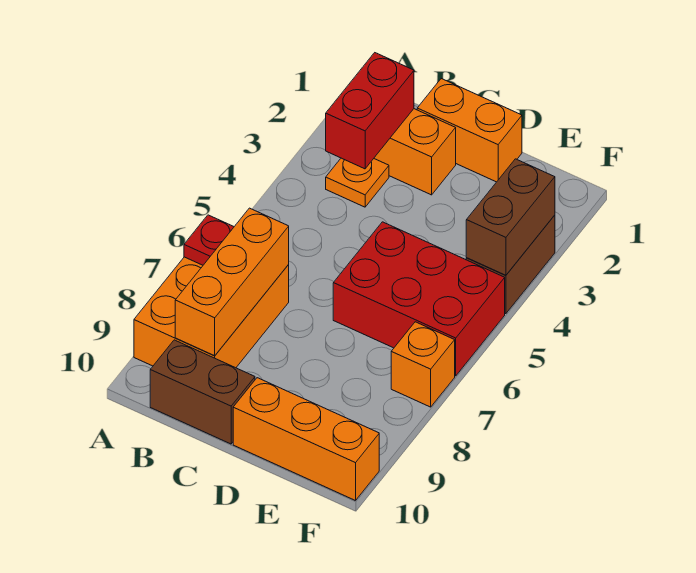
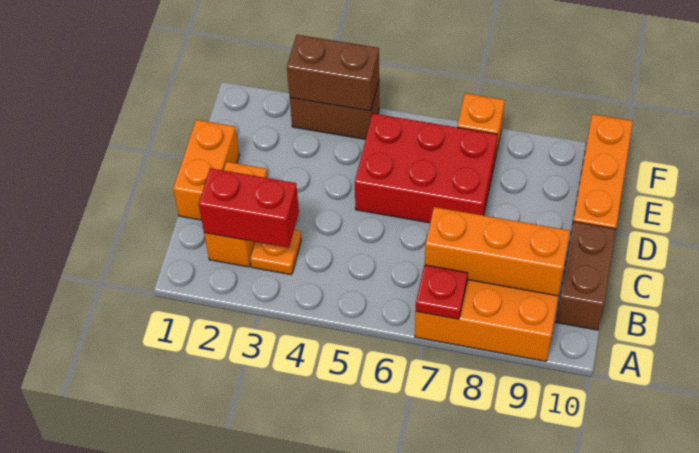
red 2x3 brick [333,222,505,376] -> red 2x3 brick turned to [355,114,498,223]

